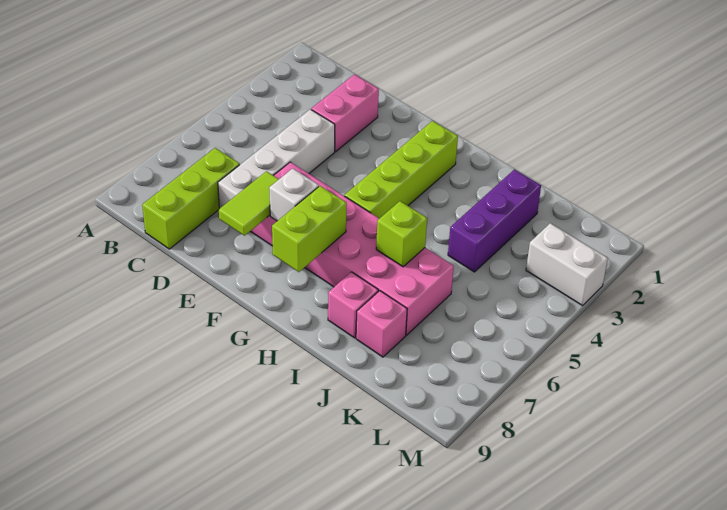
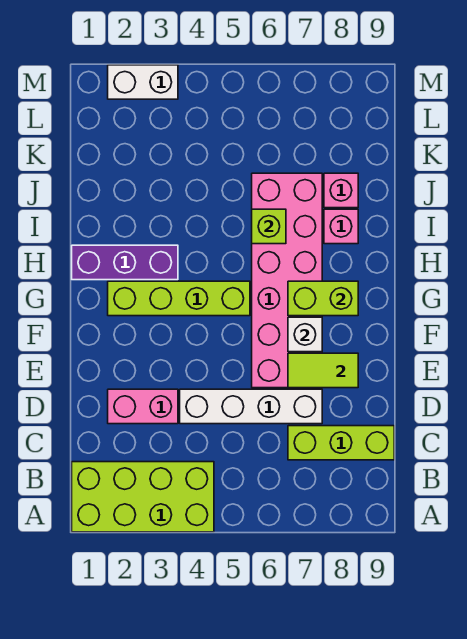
none -> lime 2x4 brick [72,462,214,532]
purple 1x3 brick [448,169,541,272] -> purple 1x3 brick moved to [72,245,178,280]
white 1x2 brick [526,223,608,306] -> white 1x2 brick turned to [108,65,178,99]

